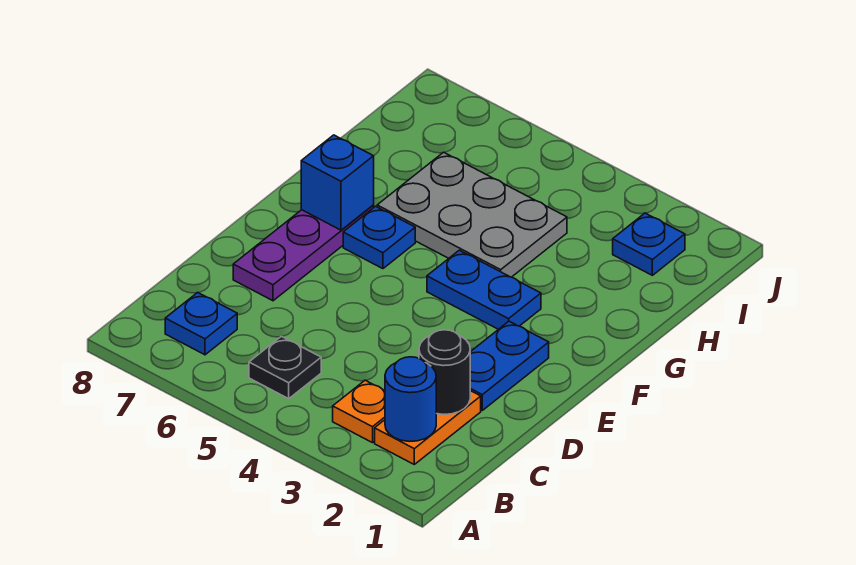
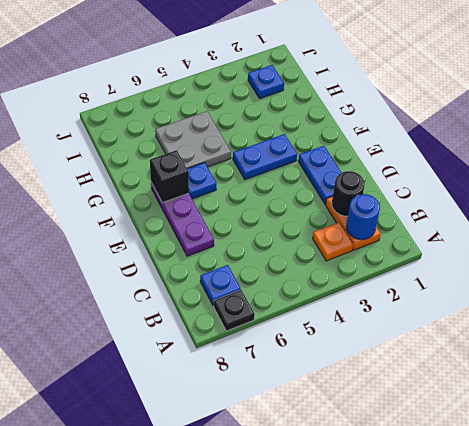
black 1x1 plate [249,336,321,399] -> black 1x1 plate moved to [214,290,255,331]
blue 1x1 brick [301,135,374,230] -> black 1x1 brick [150,150,189,203]
grey 2x3 plate [377,152,567,277] -> grey 2x2 plate [155,111,231,169]

